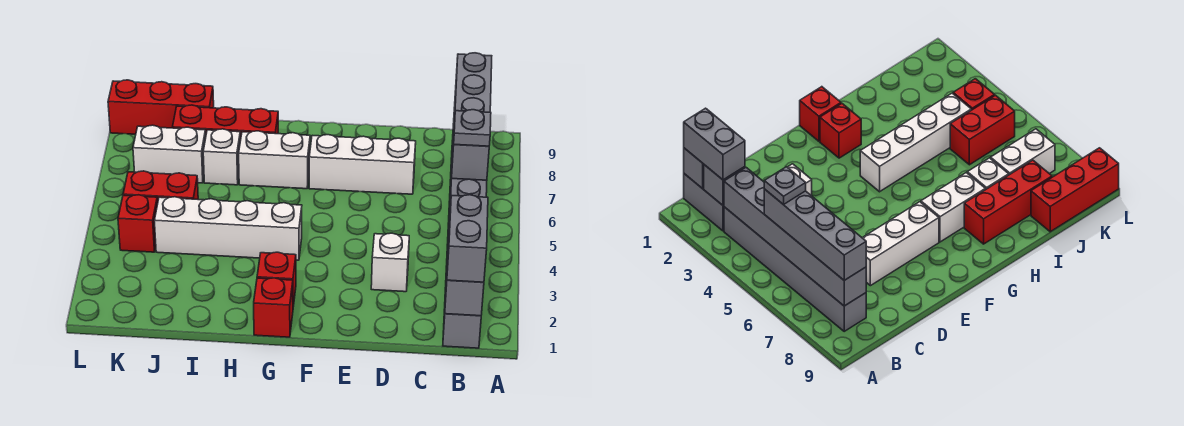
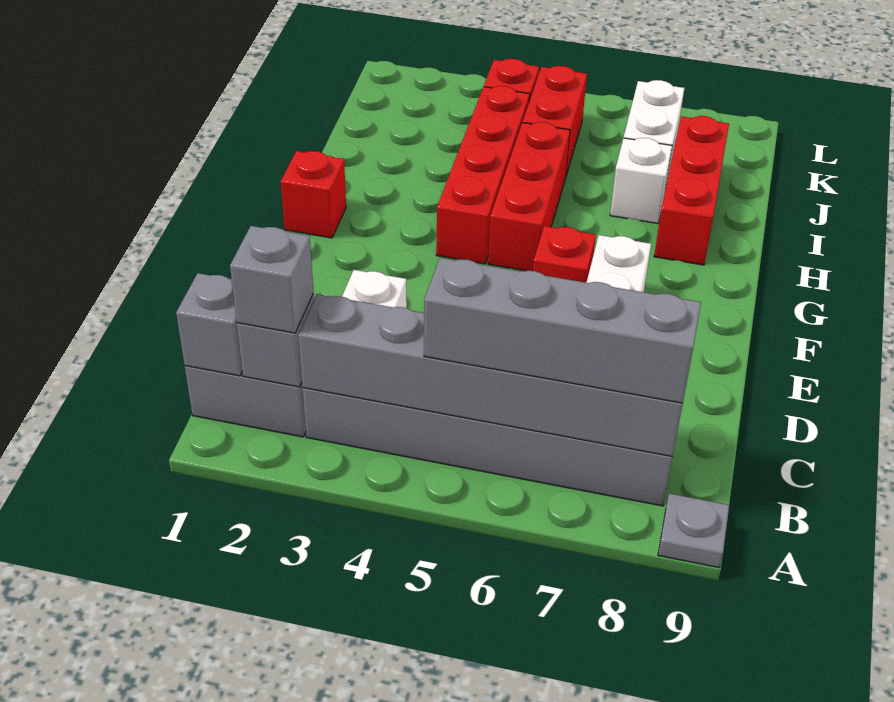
grey 1x2 brick [447,195,488,282] -> grey 1x1 brick [230,226,314,333]
grey 1x1 plate [454,110,491,146] -> grey 1x1 plate moved to [658,494,729,567]
red 1x1 brick [257,252,296,307] -> red 1x1 brick moved to [533,226,596,282]
white 1x4 brick [154,197,302,260] -> red 1x4 brick [436,86,530,264]
white 1x2 brick [239,131,310,189] -> none
red 1x3 brick [108,80,214,134] -> red 1x3 brick moved to [488,122,570,271]

